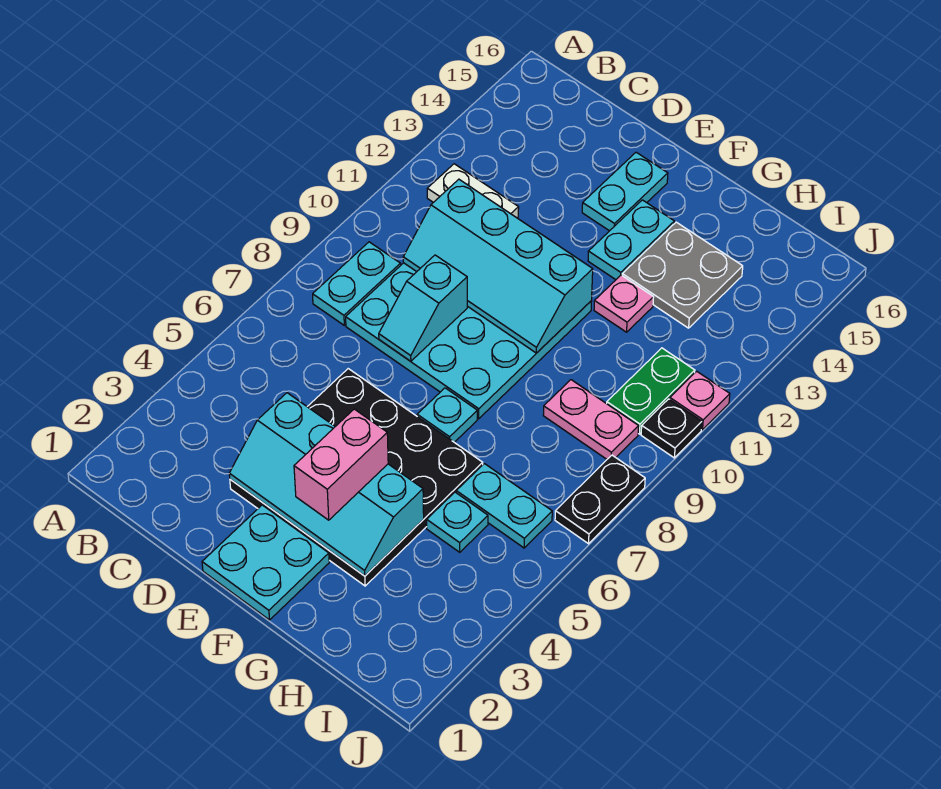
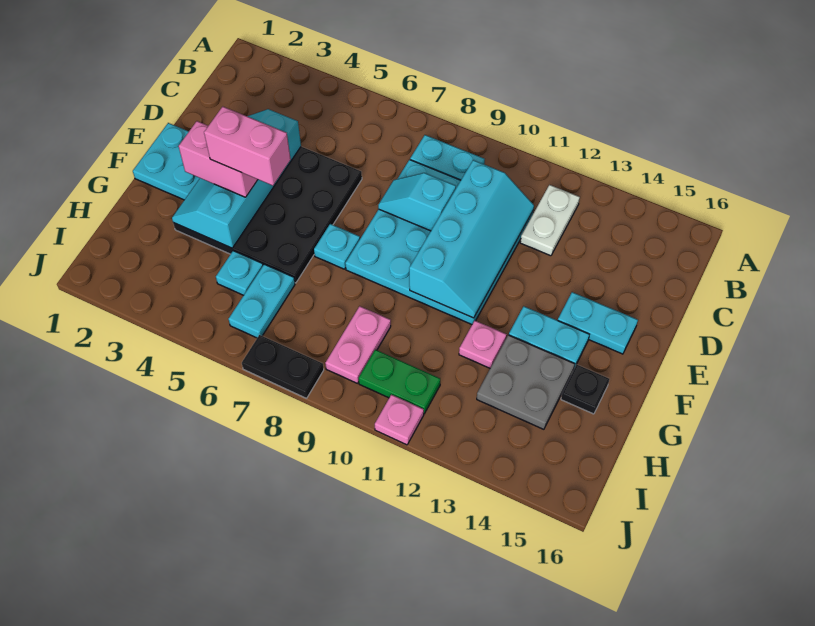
cyan 2x4 slope [403,179,593,353] -> cyan 2x4 slope turned to [409,160,534,318]
none -> pink 1x2 brick [204,107,291,186]
black 1x1 plate [641,399,702,458] -> black 1x1 plate moved to [561,365,609,414]

